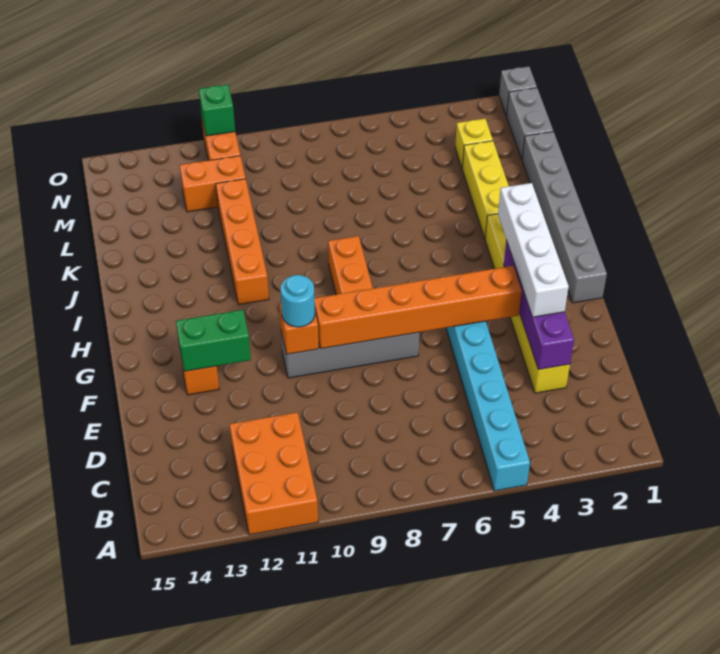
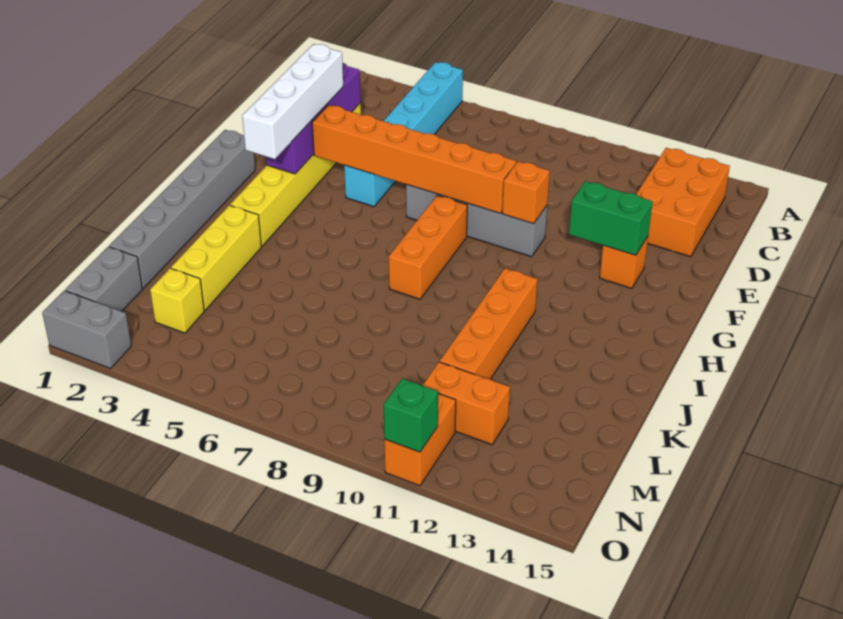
orange 2x3 brick [230,412,318,535] -> orange 2x3 brick moved to [636,148,730,257]
cyan 1x1 round brick [281,275,315,327] -> none
grey 1x1 brick [499,67,537,116] -> grey 1x2 brick [42,291,131,368]

